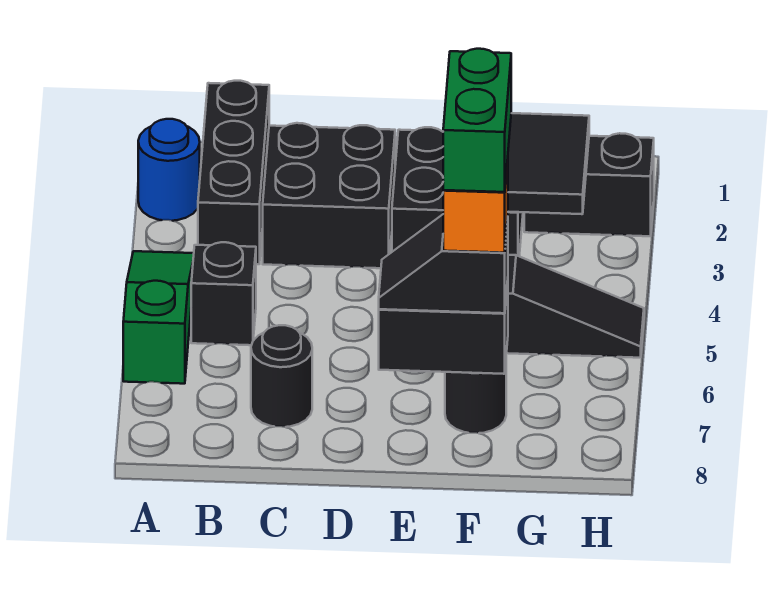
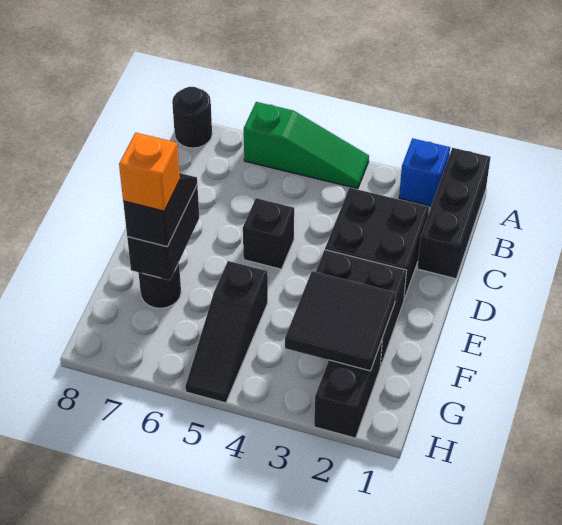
blue 1x1 round brick [138,119,200,221] -> blue 1x1 brick [399,138,450,206]
black 1x3 brick [198,81,269,264] -> black 1x3 brick turned to [417,148,490,279]
black 1x1 brick [191,242,256,345] -> black 1x1 brick moved to [243,198,294,269]
black 1x1 round brick [251,325,312,427] -> black 1x1 round brick moved to [172,87,212,148]
green 1x2 brick [443,49,511,192] -> none

